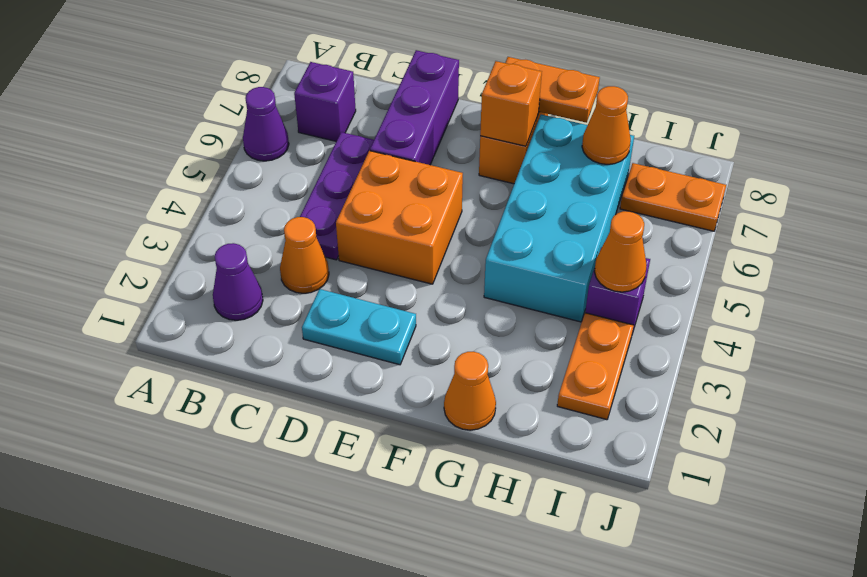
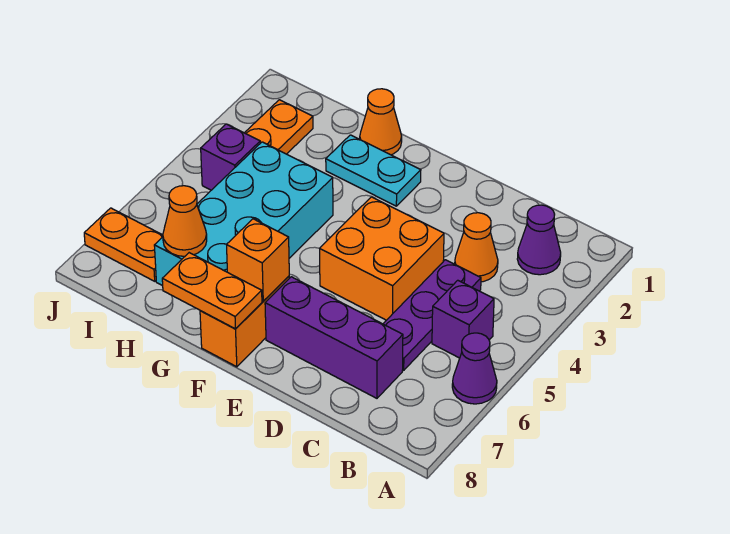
purple 1x1 brick [294,62,356,141] -> purple 1x1 brick moved to [432,280,494,358]
cyan 1x2 plate [302,289,416,365] -> cyan 1x2 plate moved to [326,135,421,206]
purple 1x3 brick [370,50,459,165] -> purple 1x3 brick turned to [265,277,403,398]
orange 1x1 cone [595,211,647,292] -> none

